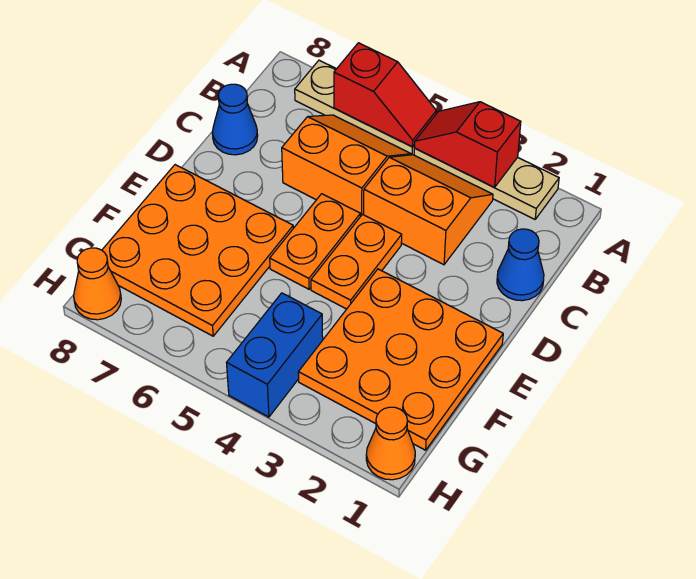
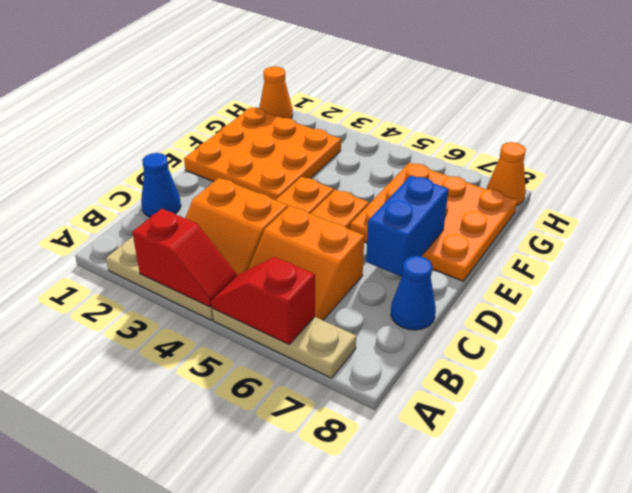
blue 1x2 brick [227,293,323,417] -> blue 1x2 brick moved to [366,176,449,277]

